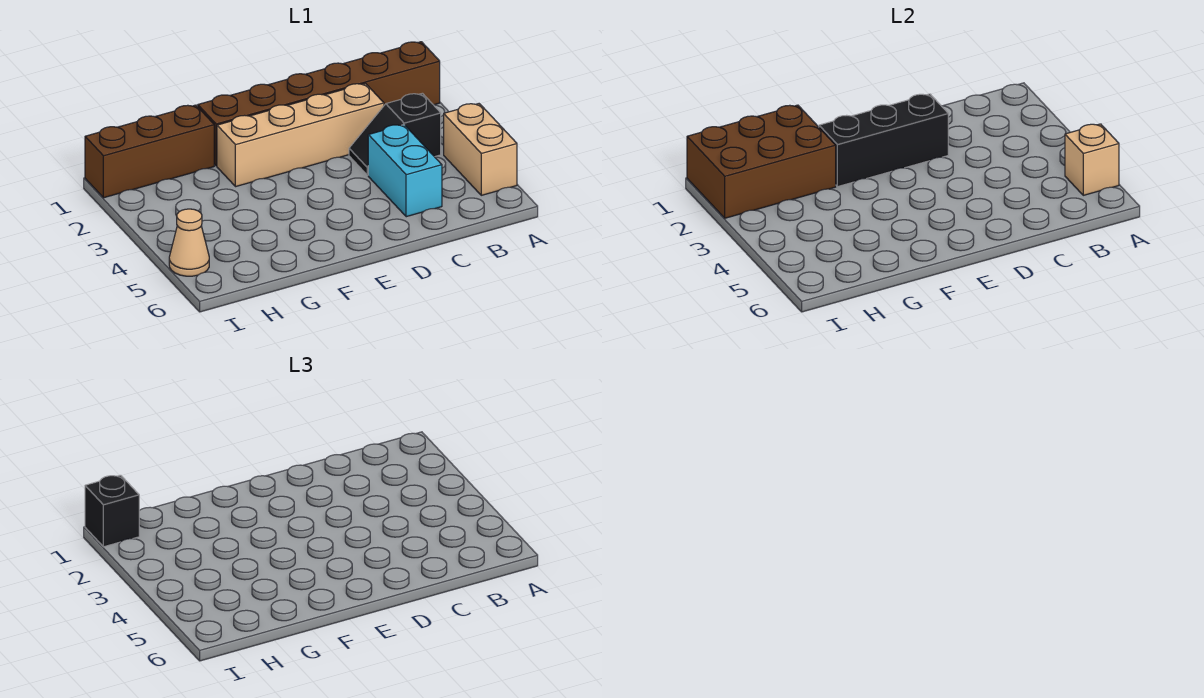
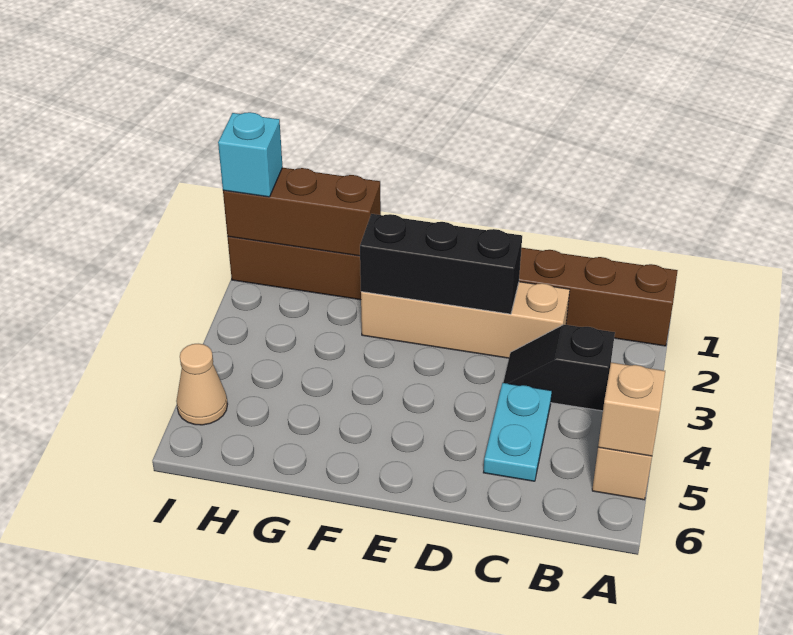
cyan 1x2 brick [368,125,442,217] -> cyan 1x2 plate [483,383,552,481]
brown 2x3 brick [687,105,836,218] -> brown 1x3 brick [223,168,381,256]
black 1x1 brick [85,475,139,547] -> cyan 1x1 brick [218,112,283,197]

